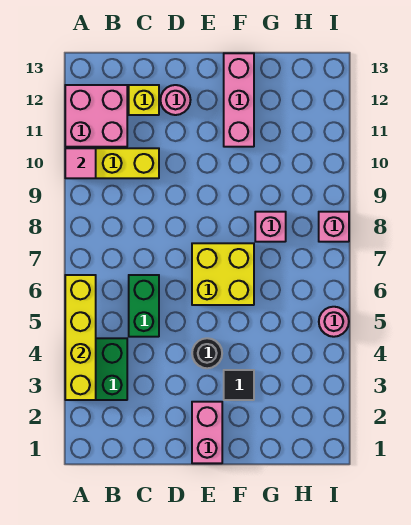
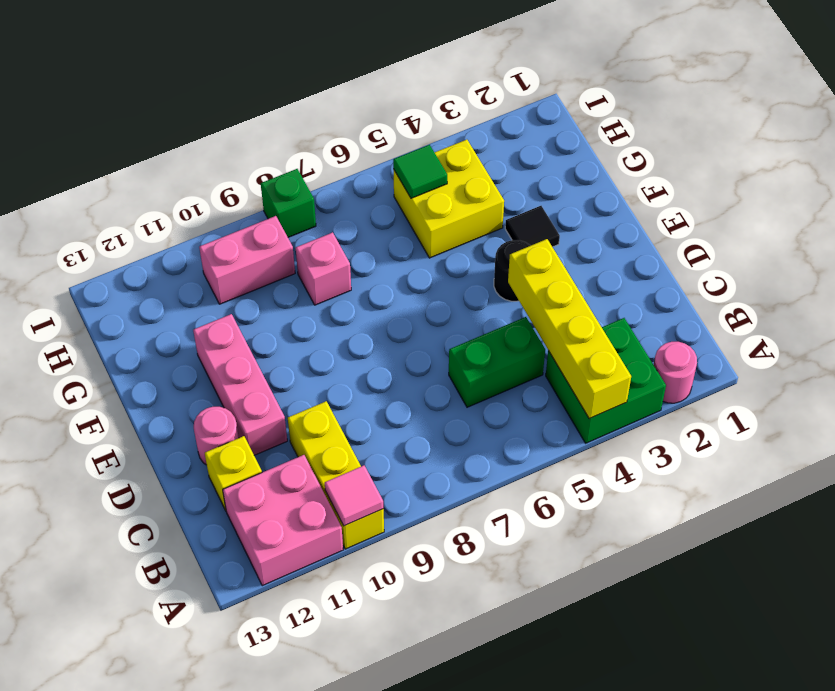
yellow 1x4 brick [65,275,96,400] -> yellow 1x4 brick turned to [508,239,631,418]
pink 1x2 brick [192,402,222,463] -> pink 1x2 brick moved to [199,216,295,304]
yellow 2x2 brick [192,243,254,305] -> yellow 2x2 brick moved to [394,140,504,258]
pink 1x3 brick [224,53,254,147] -> pink 1x3 brick turned to [193,314,287,455]
none -> green 1x1 tile [393,145,447,198]
pink 1x1 round brick [319,307,349,337] -> pink 1x1 round brick moved to [654,342,697,403]
pink 1x1 brick [319,212,349,242] -> green 1x1 brick [261,169,316,237]

